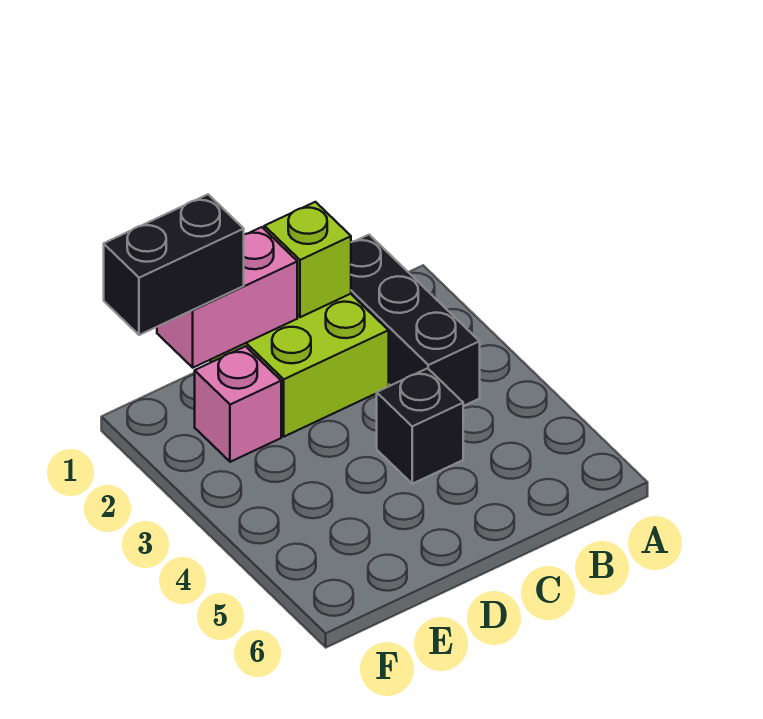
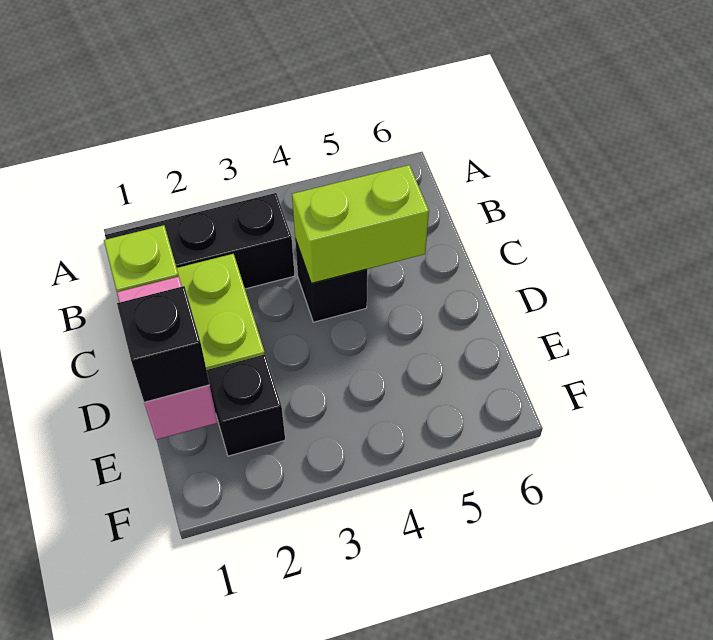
none -> lime 1x2 brick [292,165,429,283]
black 1x2 brick [104,194,244,335] -> black 1x1 brick [117,286,210,403]
pink 1x1 brick [195,346,281,462] -> black 1x1 brick [207,354,285,456]

